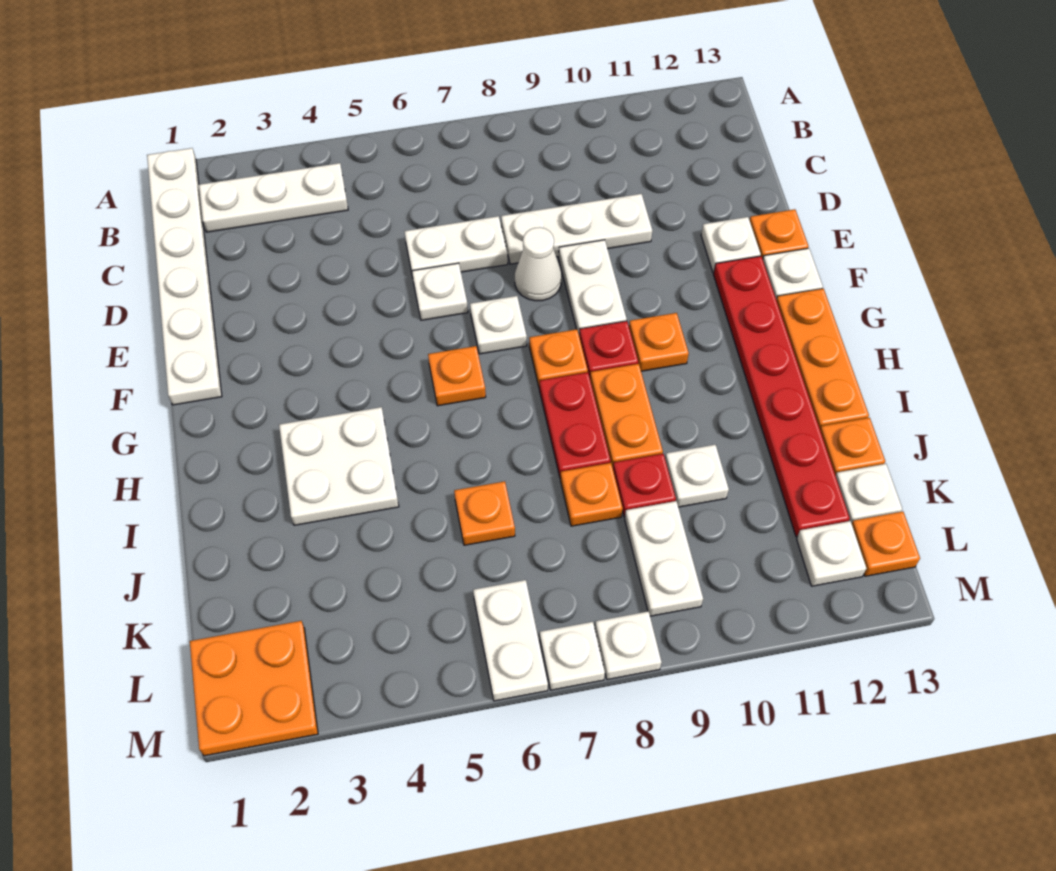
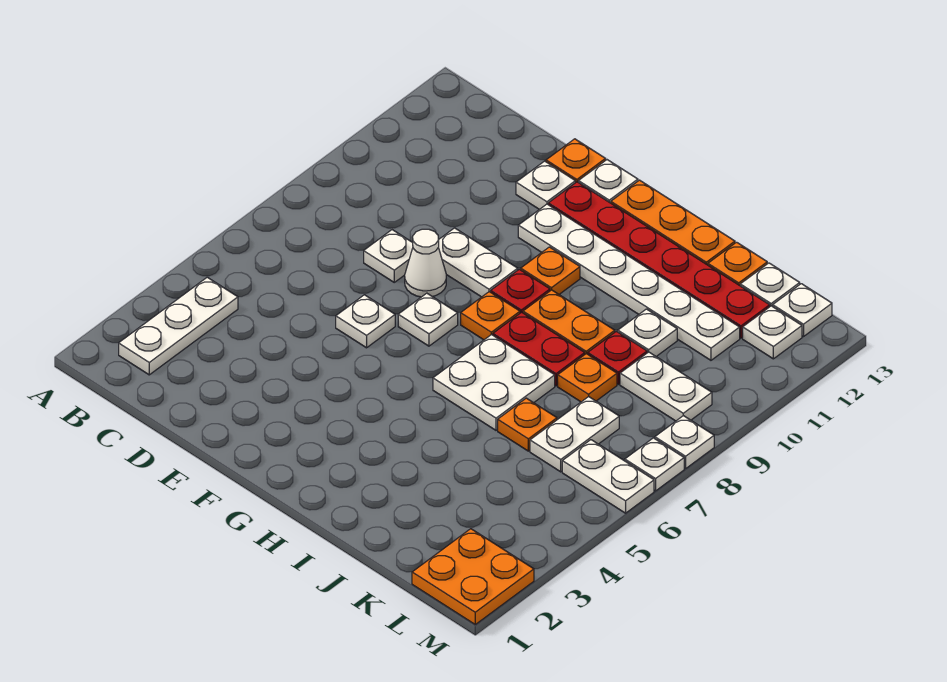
white 1x6 plate [147,148,222,405] -> white 1x6 plate moved to [518,204,740,360]
white 1x2 plate [404,216,508,277] -> white 1x2 plate moved to [530,397,619,472]
white 1x3 plate [501,194,652,264] -> white 1x1 plate [364,230,413,282]
orange 1x1 plate [428,346,486,406] -> none
white 2x2 plate [279,407,399,525] -> white 2x2 plate moved to [433,334,555,430]
orange 1x1 plate [852,512,920,576] -> white 1x1 plate [773,284,832,337]

